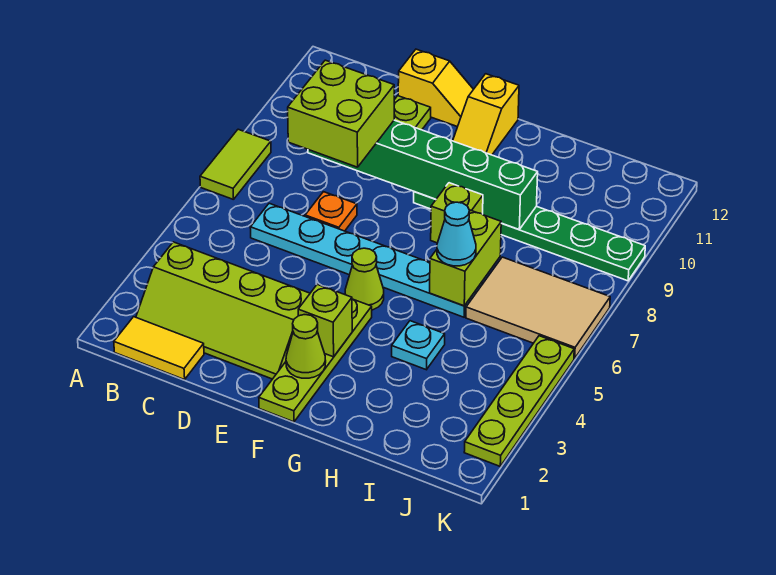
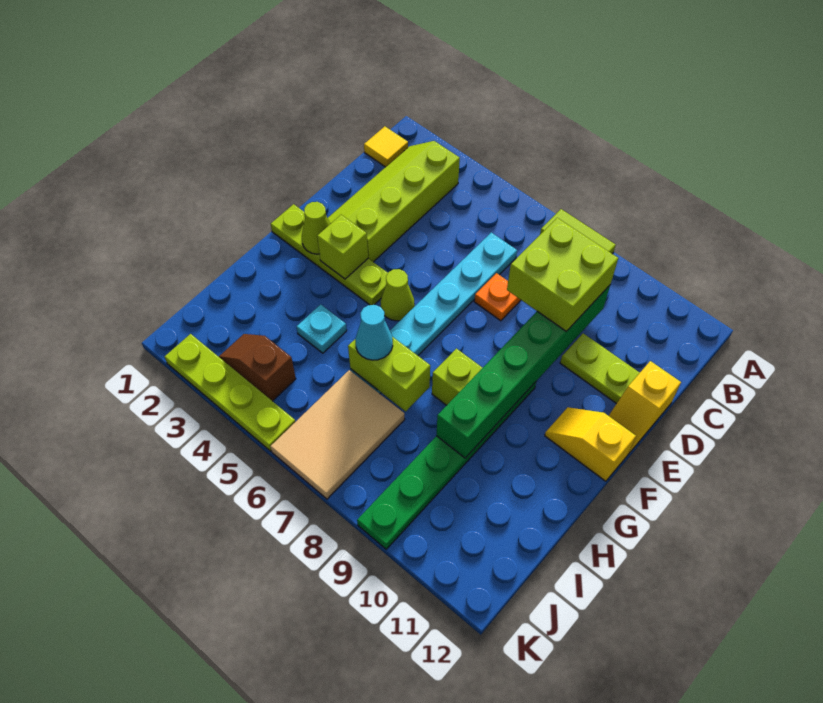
yellow 1x2 tile [114,317,204,380] -> yellow 1x1 tile [364,126,408,167]
none -> brown 1x2 slope [219,334,296,401]

